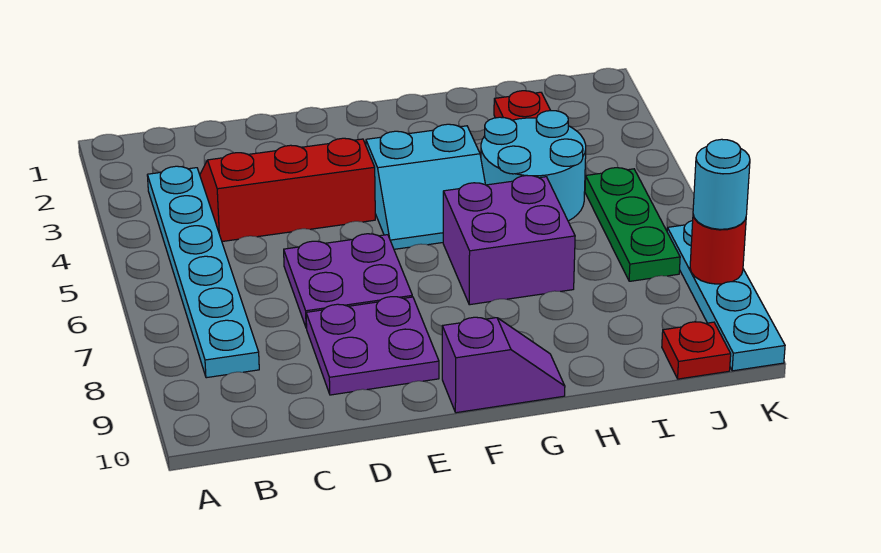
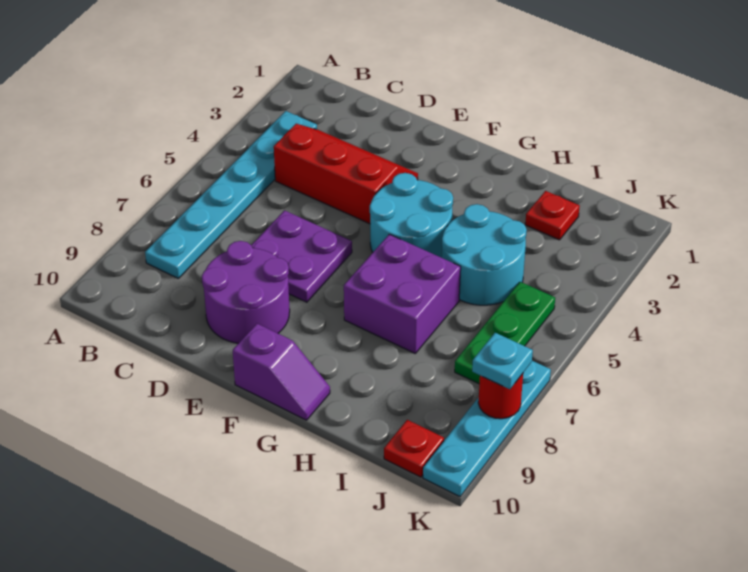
purple 2x2 plate [306,297,439,395] -> purple 2x2 round brick [202,241,290,343]
cyan 2x2 slope [366,124,485,249] -> cyan 2x2 round brick [370,173,453,258]
cyan 1x1 round brick [693,139,750,229] -> cyan 1x1 plate [472,333,533,389]

